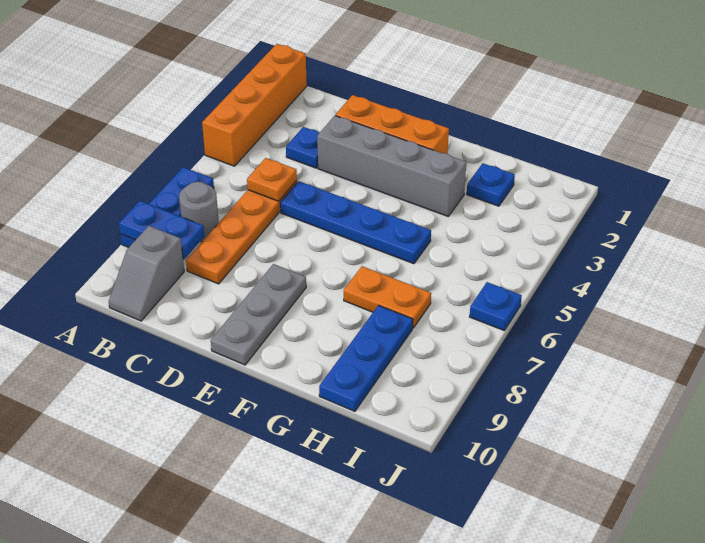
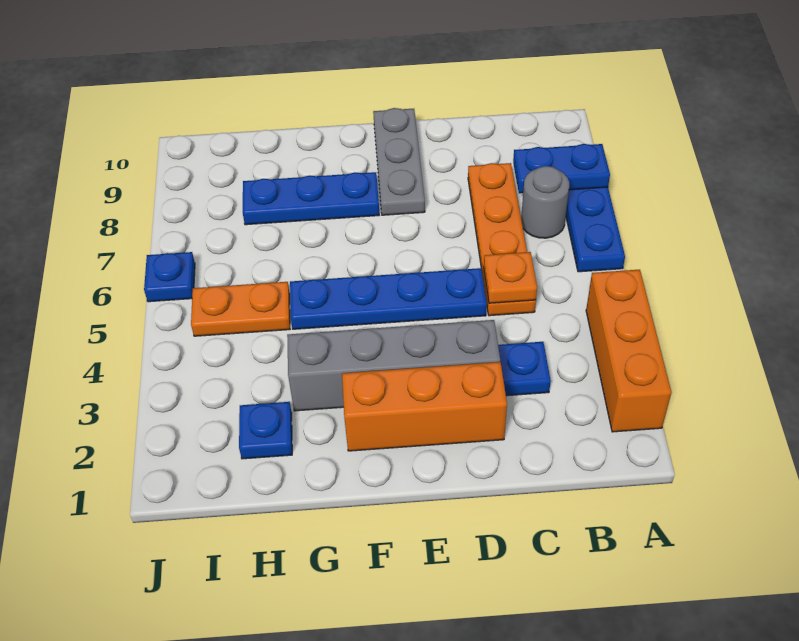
orange 1x4 brick [202,44,307,166] -> orange 1x3 brick [586,270,671,432]
grey 1x2 slope [109,226,184,321] -> none
orange 1x2 plate [344,266,431,328] -> orange 1x2 plate moved to [191,282,290,336]
blue 1x3 plate [319,305,413,411] -> blue 1x3 plate turned to [243,172,379,225]

